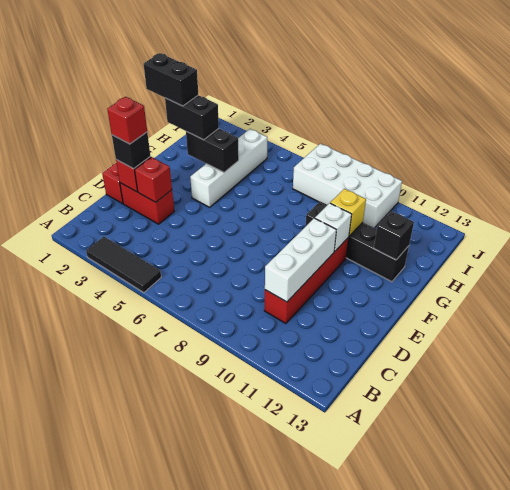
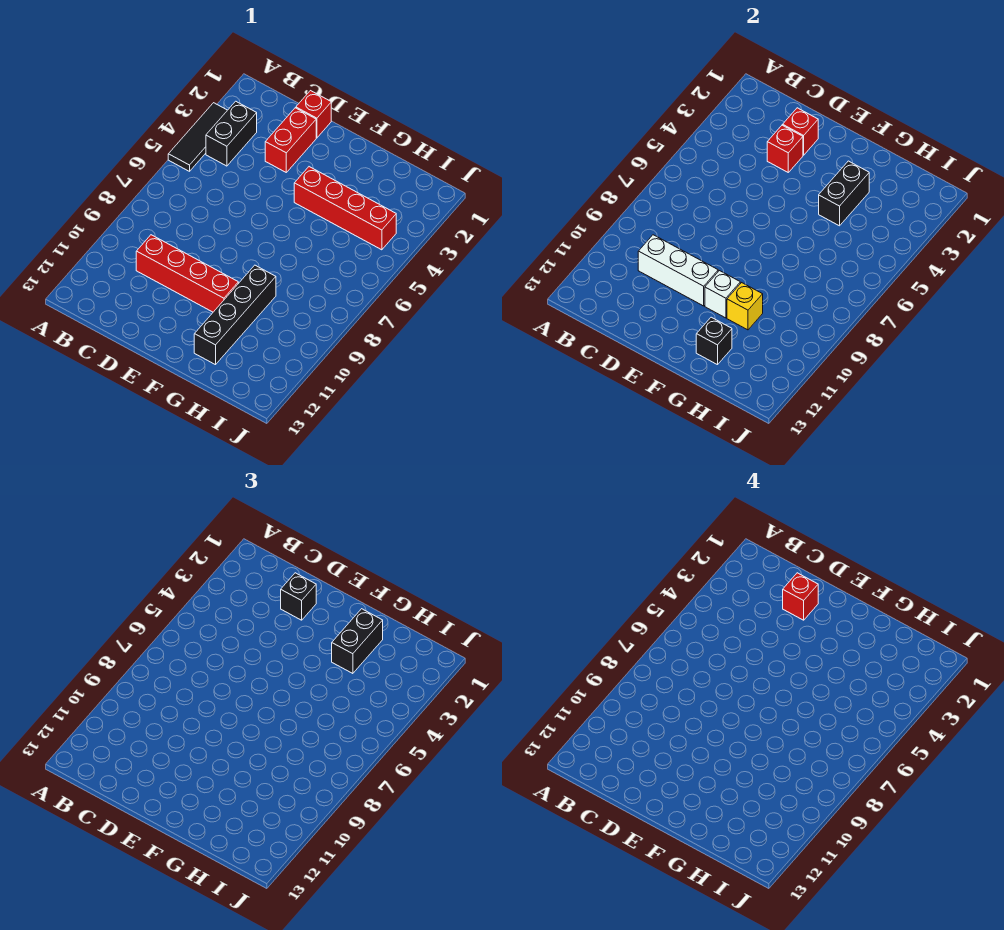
white 1x4 brick [190,129,267,207] -> red 1x4 brick [294,167,396,250]
black 1x2 brick [144,53,198,106] -> black 1x2 brick moved to [206,101,257,166]
white 2x4 brick [293,144,402,228] -> none

